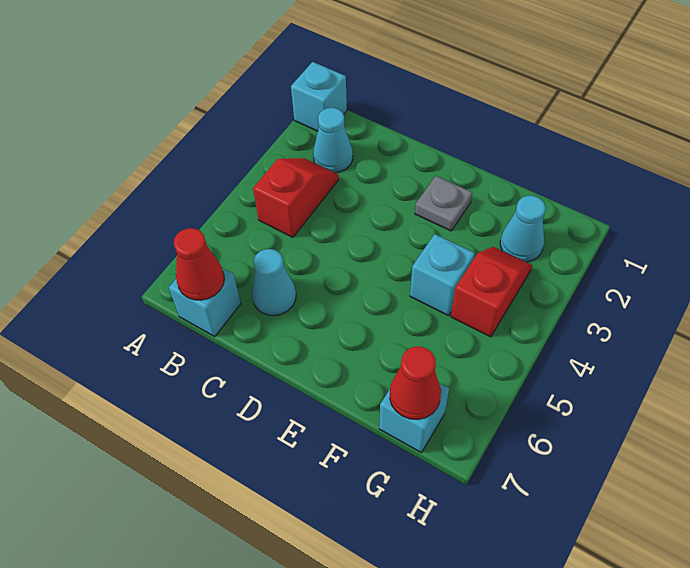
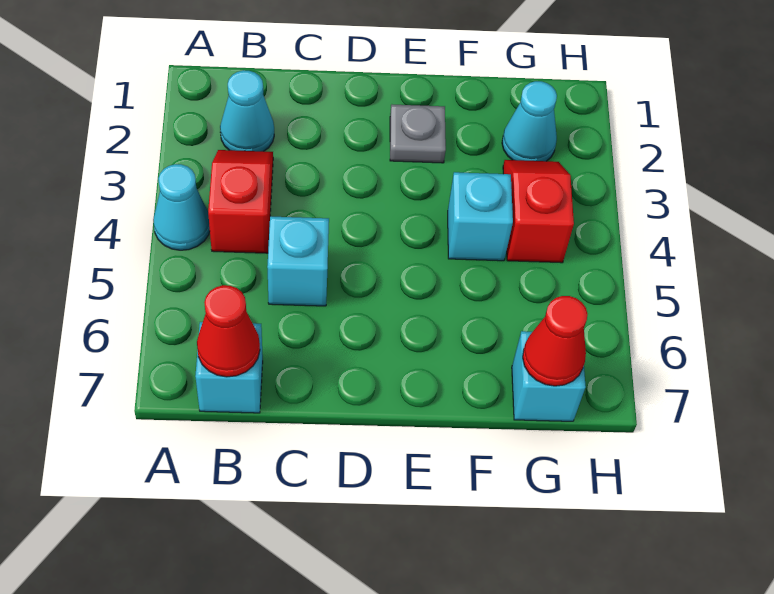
cyan 1x1 brick [291,62,347,131] -> cyan 1x1 brick moved to [267,216,329,306]
cyan 1x1 cone [252,249,296,316] -> cyan 1x1 cone moved to [153,164,210,250]

